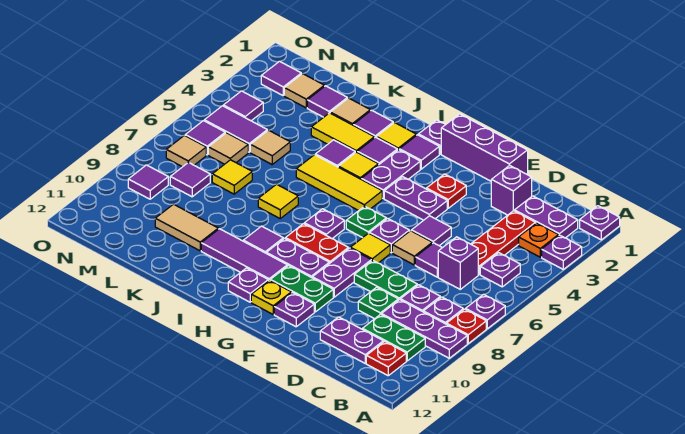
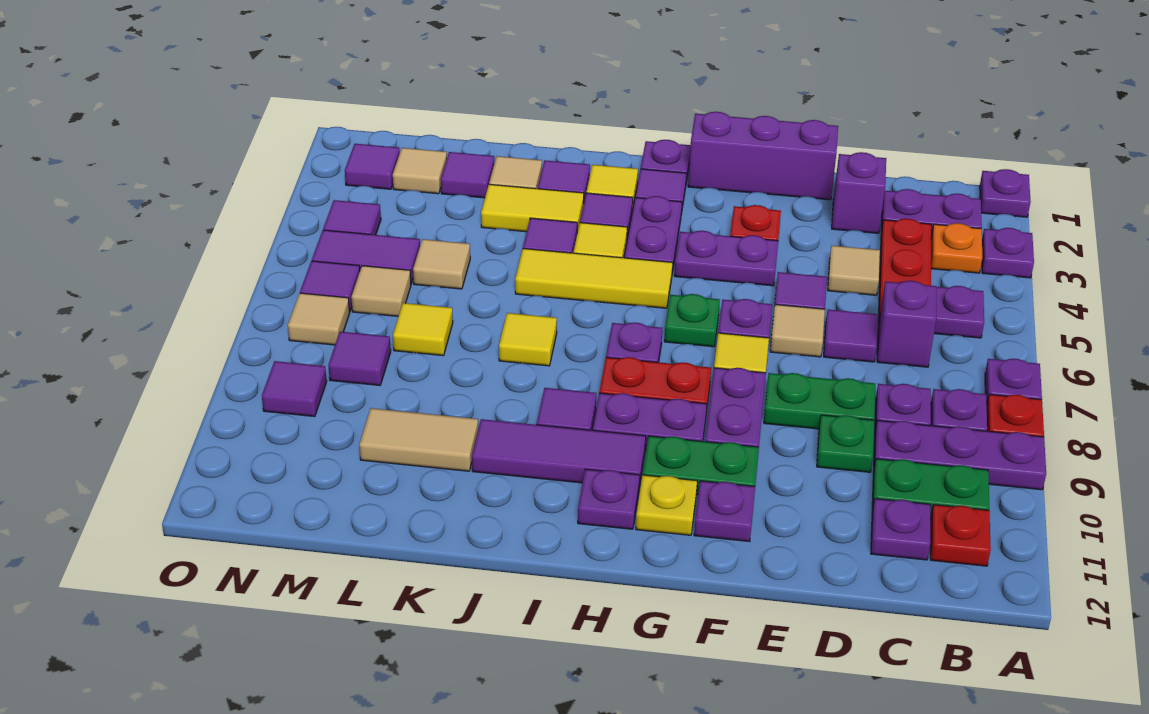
purple 1x2 plate [320,317,383,363] -> purple 1x1 plate [871,499,930,560]
none -> tan 1x1 tile [828,246,880,295]

